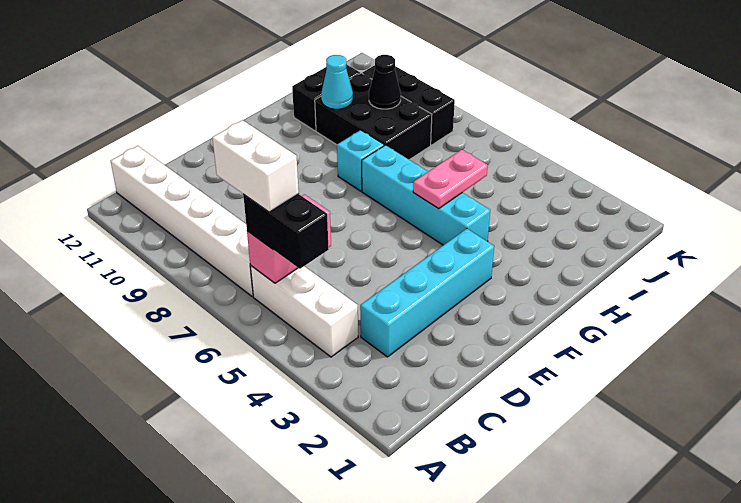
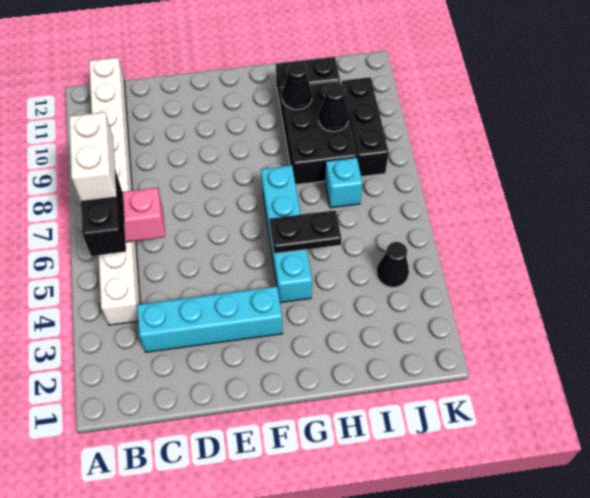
pink 1x2 plate [413,150,488,209] -> black 1x2 plate [269,210,342,254]
cyan 1x1 brick [337,130,384,191] -> cyan 1x1 brick moved to [325,157,362,208]
cyan 1x1 cone [321,55,353,109] -> black 1x1 cone [282,61,312,109]
none -> black 1x1 cone [377,242,409,287]

